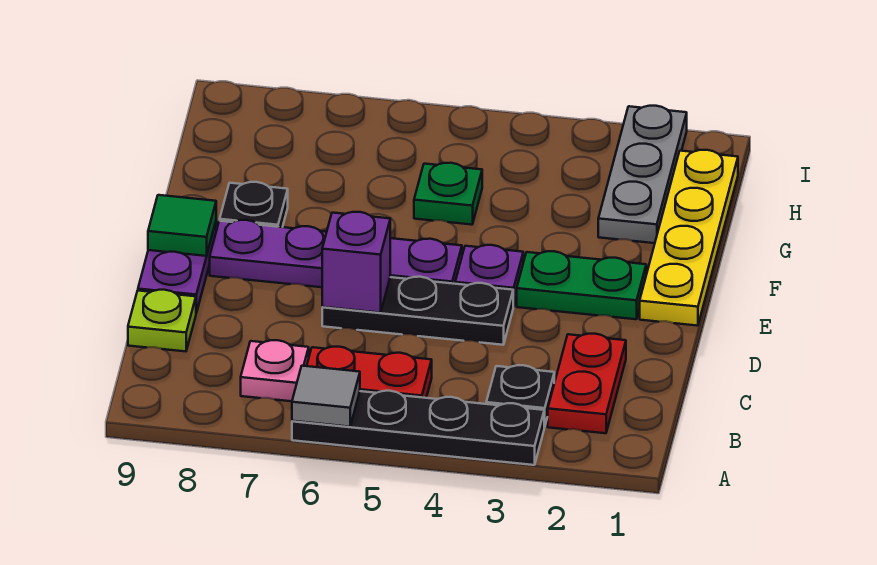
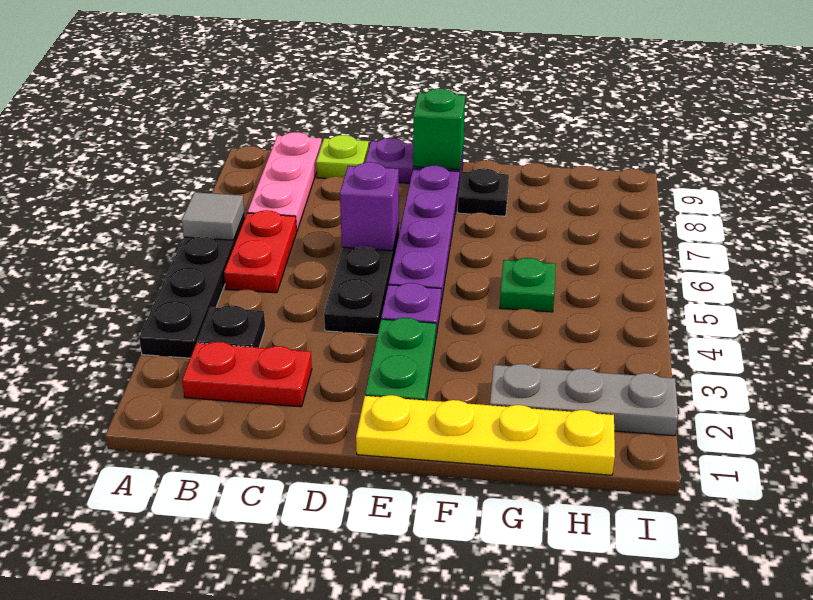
pink 1x1 plate [241,340,309,401] -> pink 1x3 plate [248,132,322,231]
green 1x1 tile [148,195,216,256] -> green 1x1 brick [413,88,465,170]

